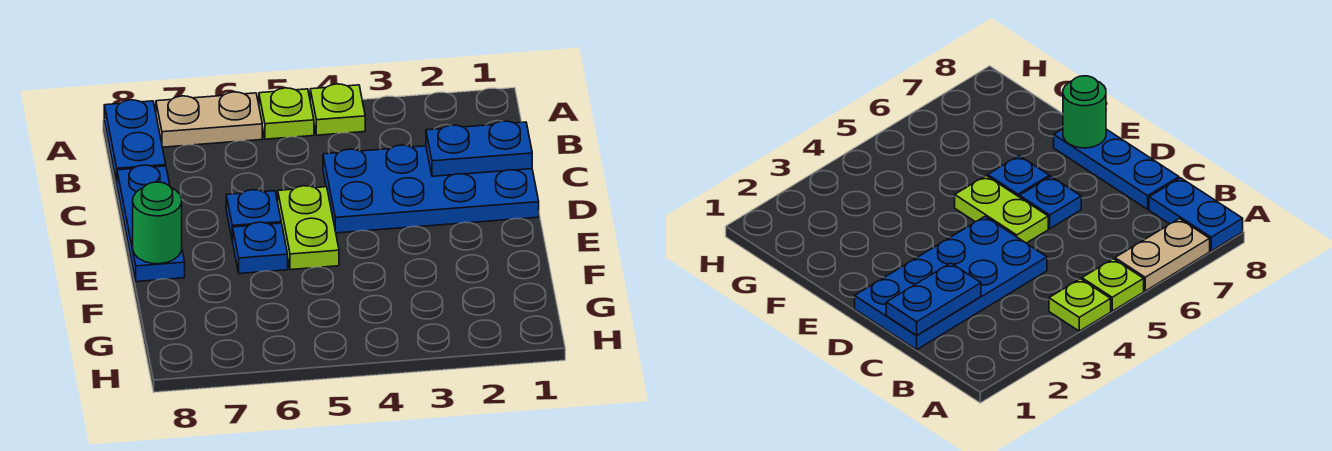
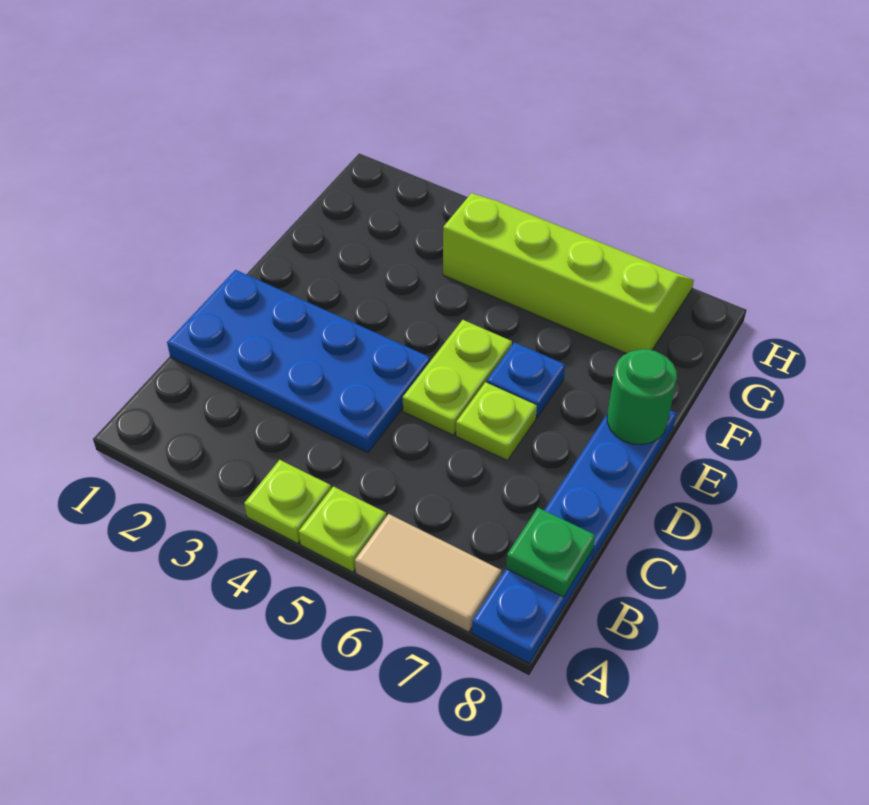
tan 1x2 plate [156,92,262,147] -> tan 1x2 tile [355,514,501,632]
none -> green 1x1 plate [506,508,595,597]
blue 1x2 plate [426,121,532,176] -> none
blue 1x1 plate [226,190,281,241] -> lime 1x1 plate [456,382,537,461]
none -> lime 2x4 slope [443,193,694,354]

